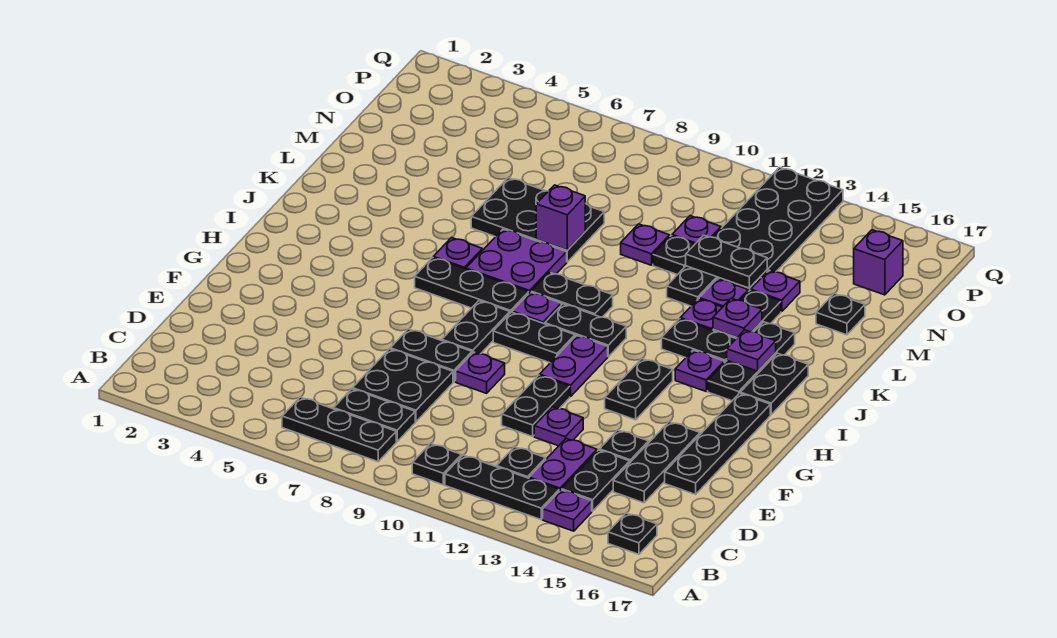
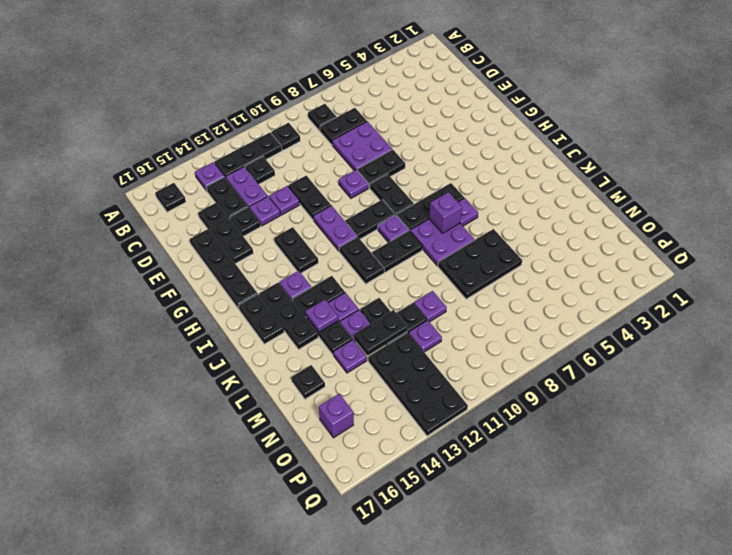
black 1x3 plate [282,397,396,462] -> black 1x1 plate [308,104,336,131]
black 2x2 plate [353,349,453,422] -> purple 2x2 plate [332,121,392,171]
black 1x2 plate [545,304,626,357] -> black 1x2 plate turned to [339,237,384,284]
purple 1x1 plate [727,330,776,371] -> purple 1x1 plate moved to [250,196,280,226]
purple 1x1 brick [536,185,585,250] -> purple 1x1 brick moved to [429,192,462,233]

